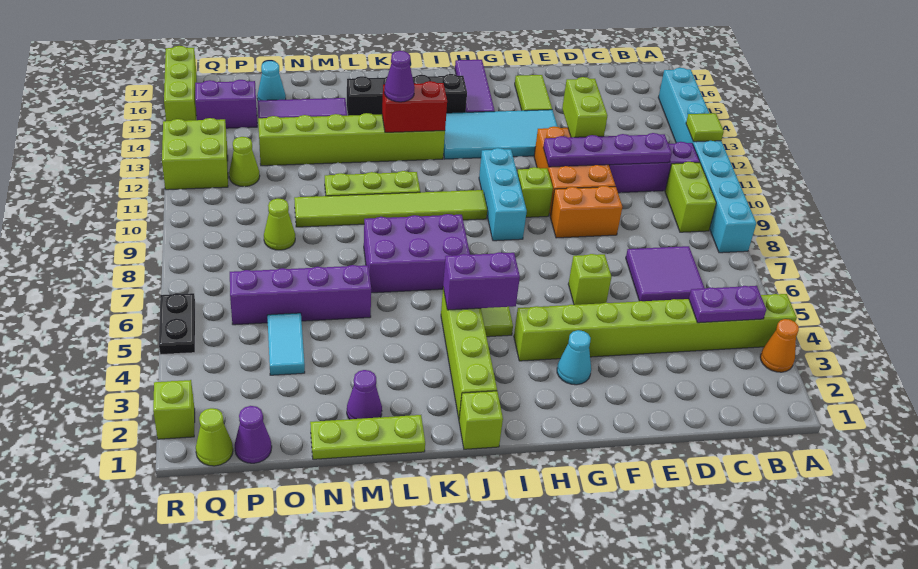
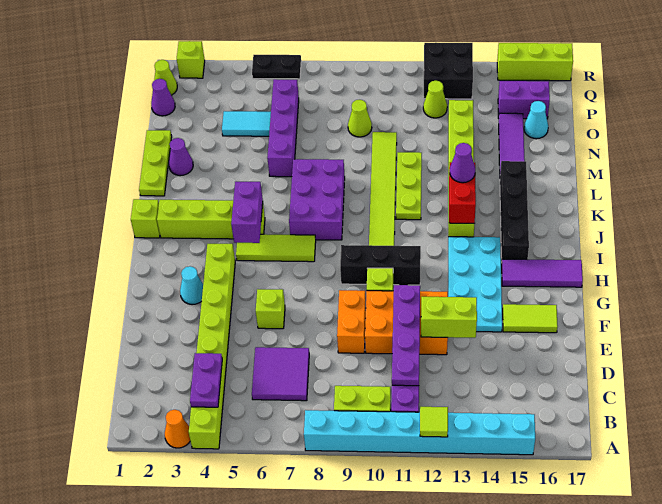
cyan 2x4 tile [443,110,558,159] -> cyan 2x4 plate [448,237,502,332]
cyan 1x3 brick [479,148,527,241] -> black 1x3 brick [340,245,421,285]
purple 1x2 brick [195,80,257,128] -> purple 1x2 brick turned to [498,81,550,119]
lime 2x2 brick [162,118,228,190] -> black 2x2 brick [424,42,473,99]

